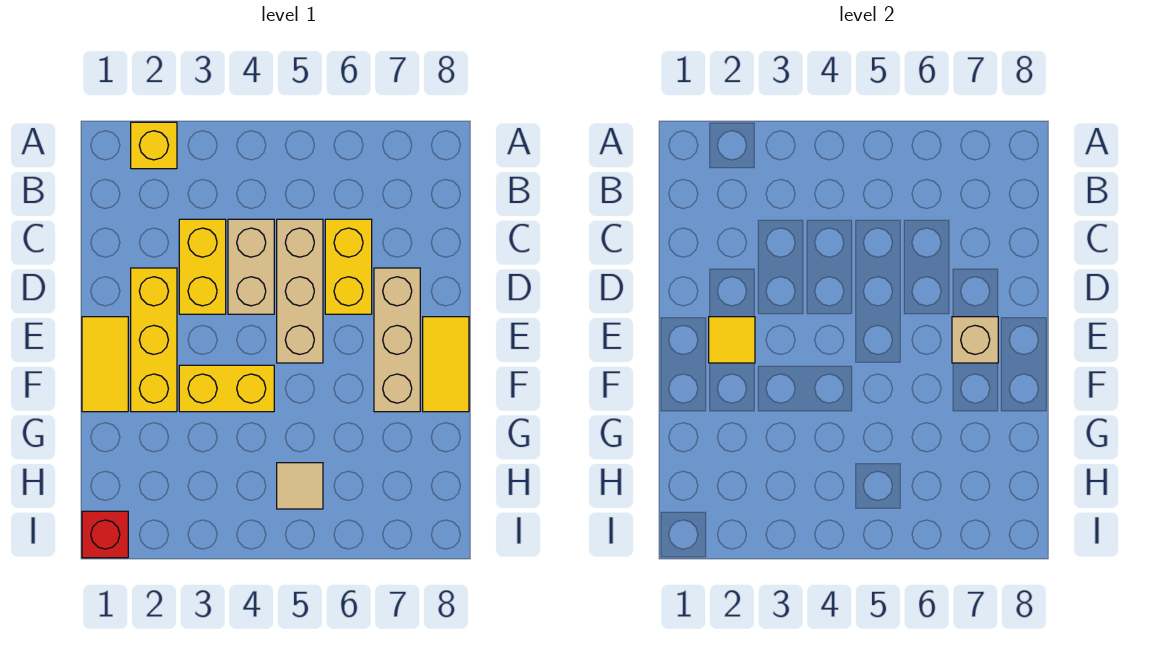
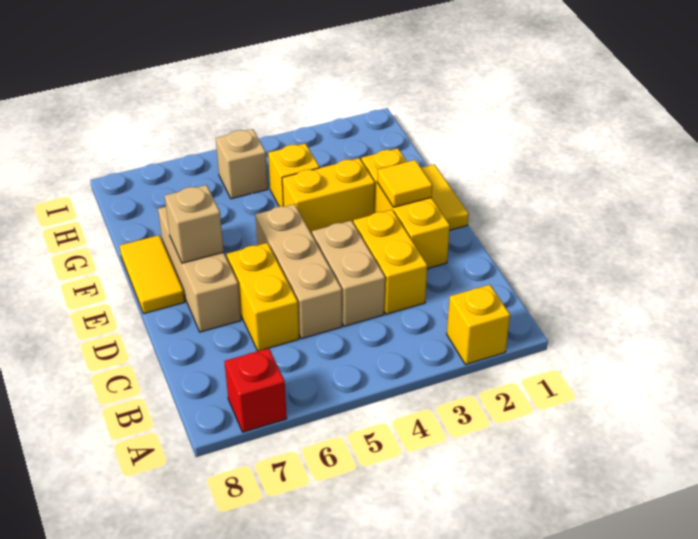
none -> yellow 1x1 brick [268,143,319,207]
tan 1x1 tile [277,463,323,509] -> tan 1x1 brick [216,129,268,199]
red 1x1 brick [82,511,128,558] -> red 1x1 brick moved to [224,348,287,432]

